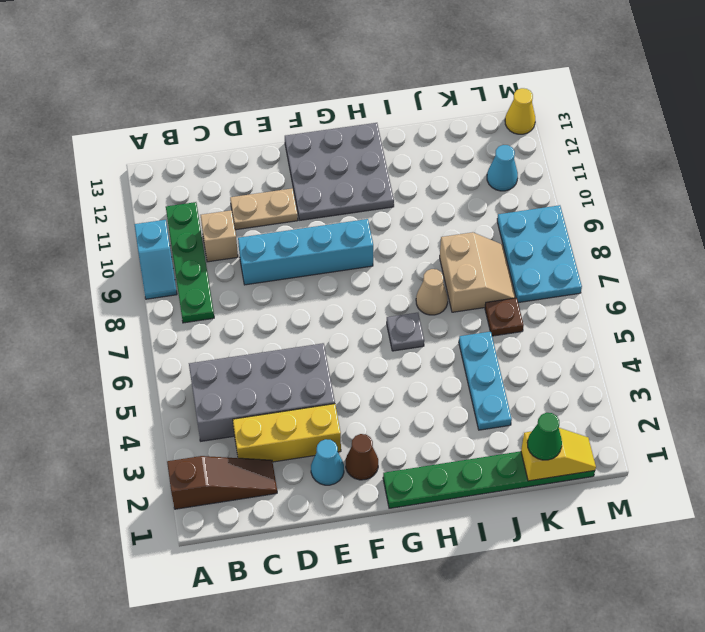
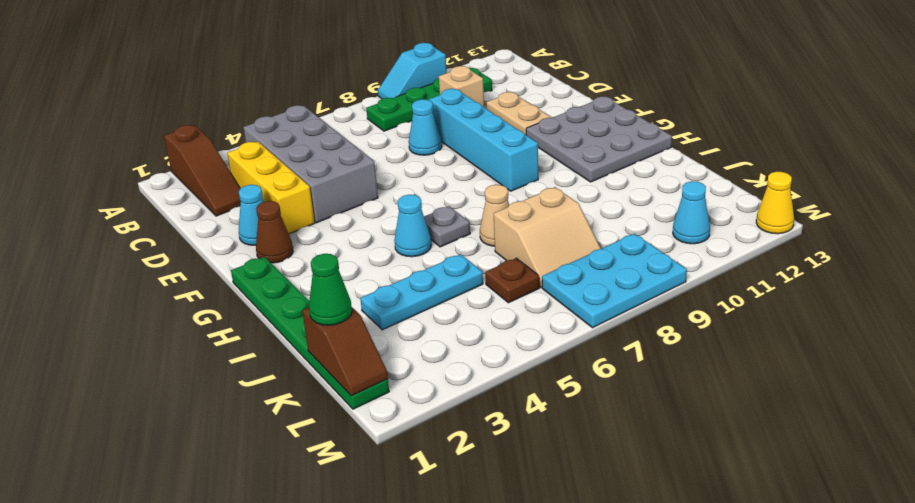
none -> cyan 1x1 cone [409,99,442,155]
none -> cyan 1x1 cone [394,195,431,257]
yellow 1x2 slope [521,428,596,481] -> brown 1x2 slope [302,307,388,396]

